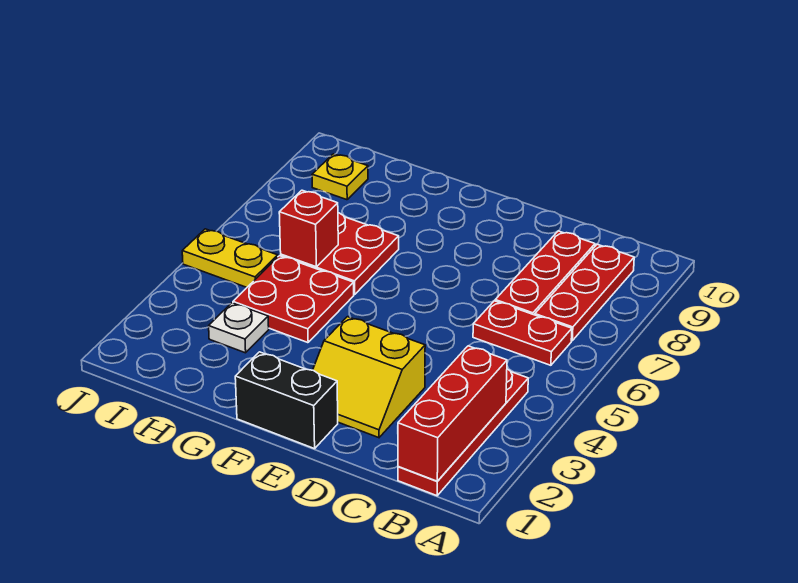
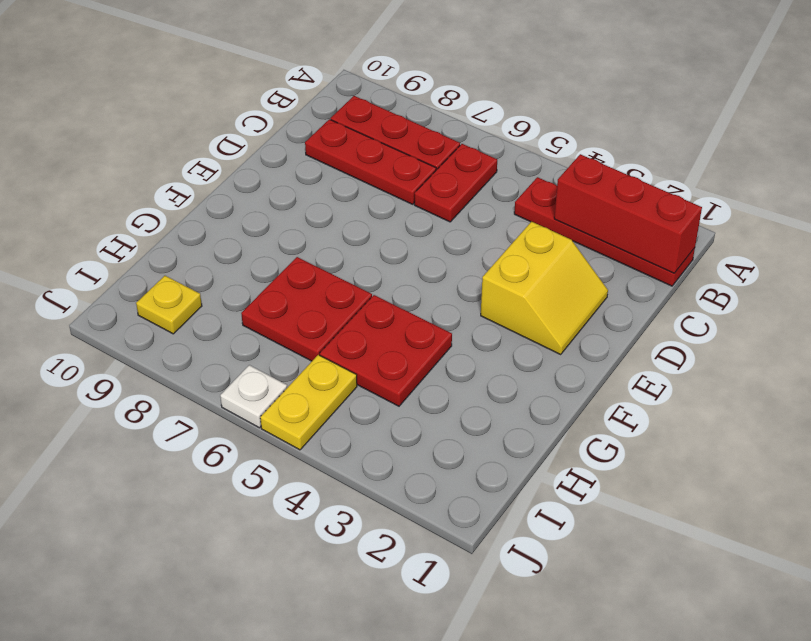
black 1x2 brick [235,352,338,449] -> none
white 1x1 plate [209,303,269,353] -> white 1x1 plate moved to [220,365,287,428]
red 1x1 brick [279,190,338,267] -> none

